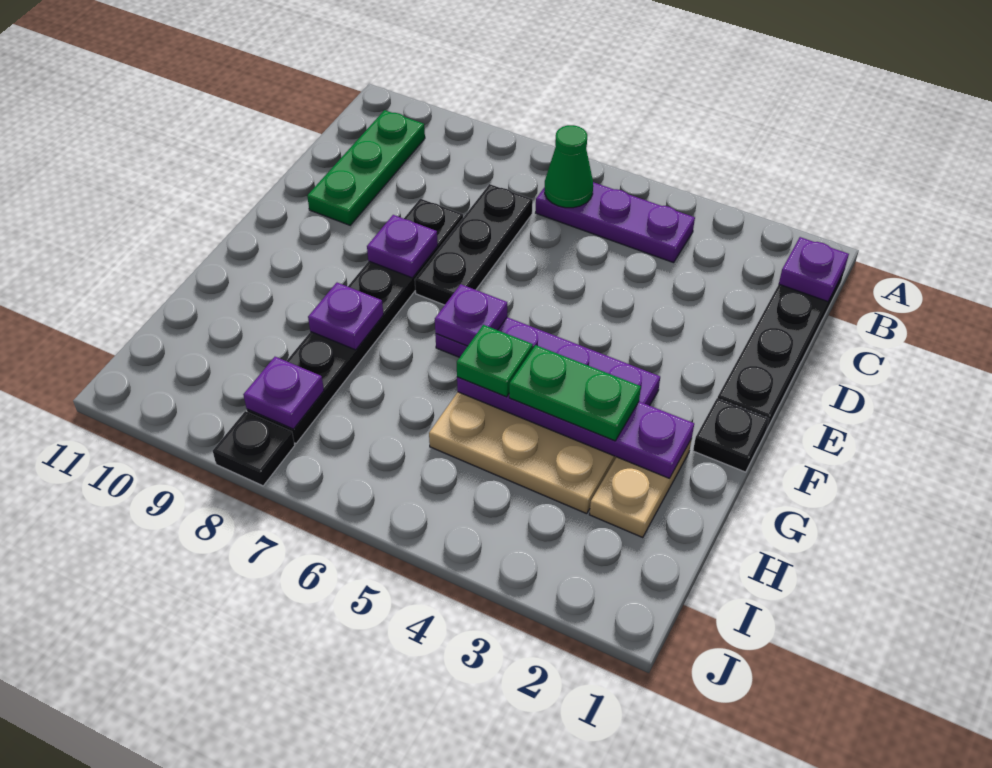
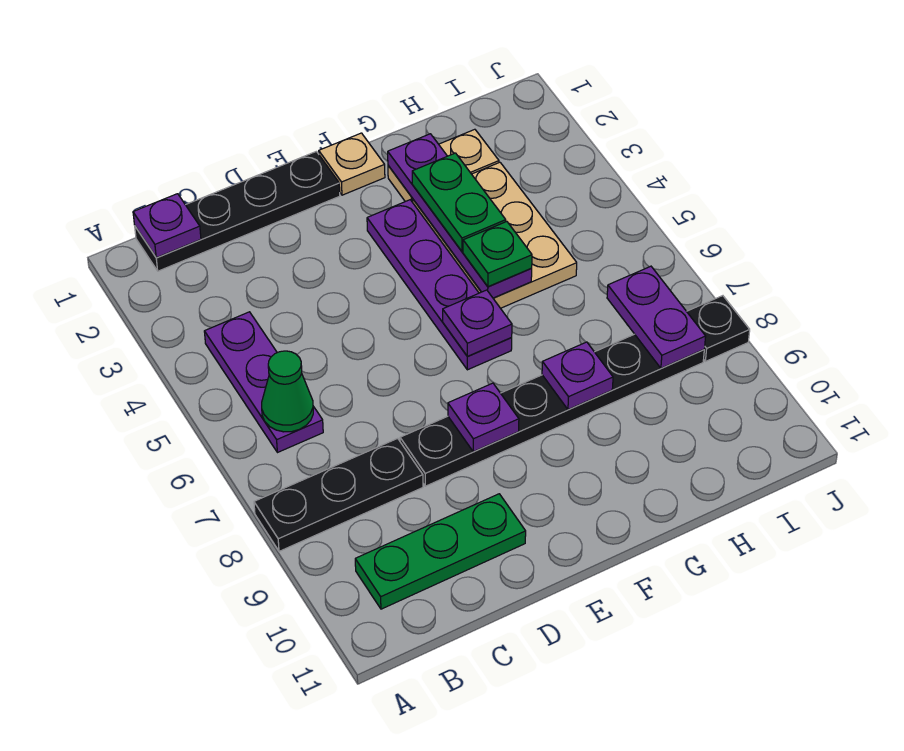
black 1x3 plate [415,184,533,305] -> black 1x3 plate moved to [254,438,423,551]
black 1x1 plate [693,398,769,472] -> tan 1x1 plate [319,133,385,195]
purple 1x1 plate [243,357,324,429] -> purple 1x2 plate [607,266,706,368]

